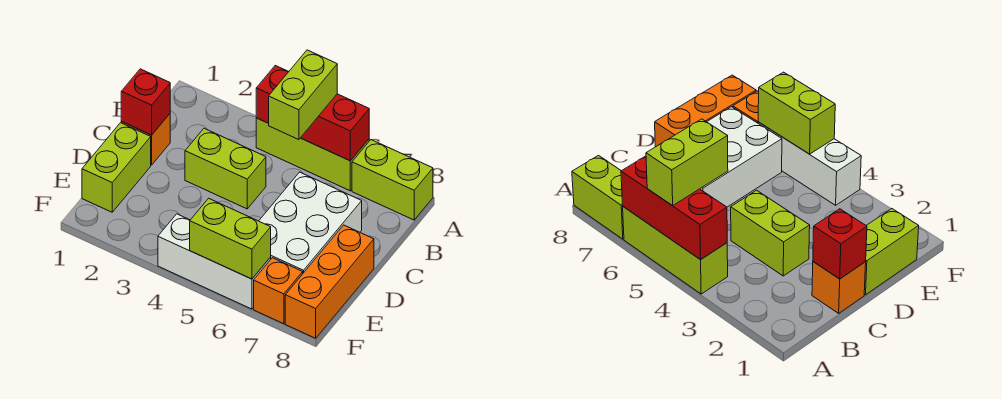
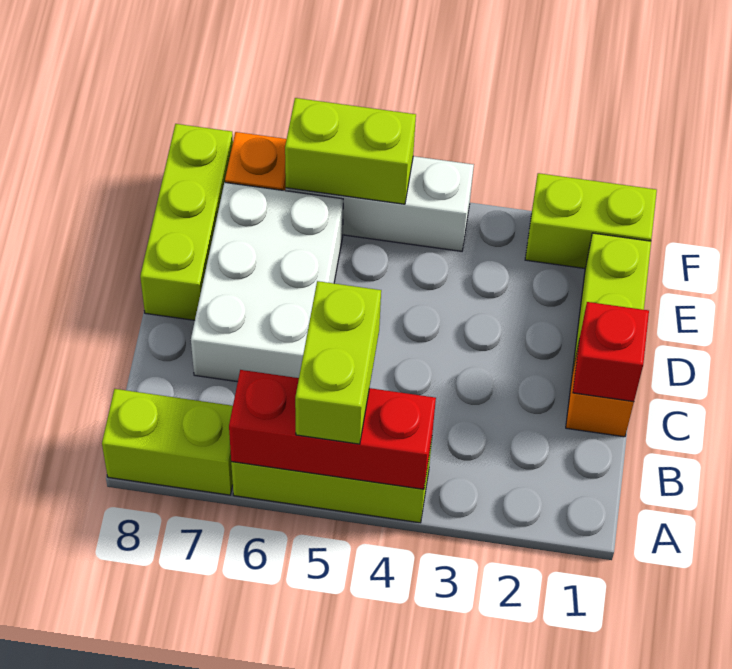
lime 1x2 brick [185,128,266,209] -> lime 1x2 brick moved to [525,173,657,268]
orange 1x3 brick [285,225,374,338] -> lime 1x3 brick [140,124,233,320]

